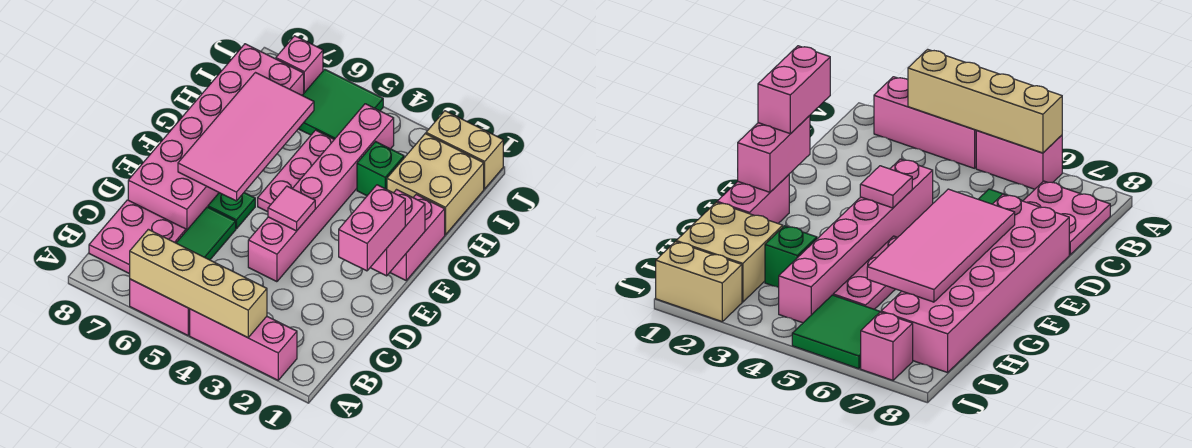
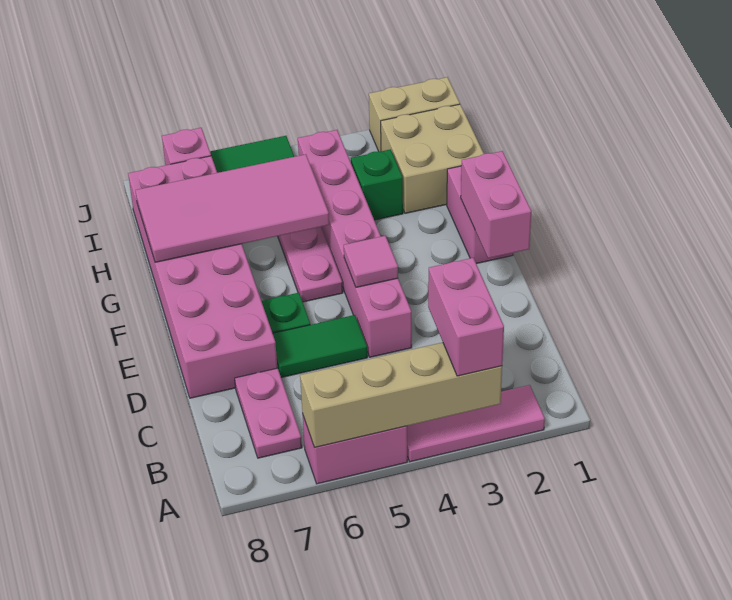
pink 1x3 brick [190,309,297,380] -> pink 1x3 tile [407,385,545,462]
pink 2x2 plate [89,200,186,274] -> pink 1x2 plate [235,368,302,458]
green 1x2 tile [177,207,236,260] -> green 1x2 tile turned to [273,315,367,378]
pink 1x2 brick [339,185,405,271] -> pink 1x2 brick moved to [428,258,504,376]
pink 2x4 tile [178,73,314,201] -> pink 2x4 tile turned to [135,154,329,262]

